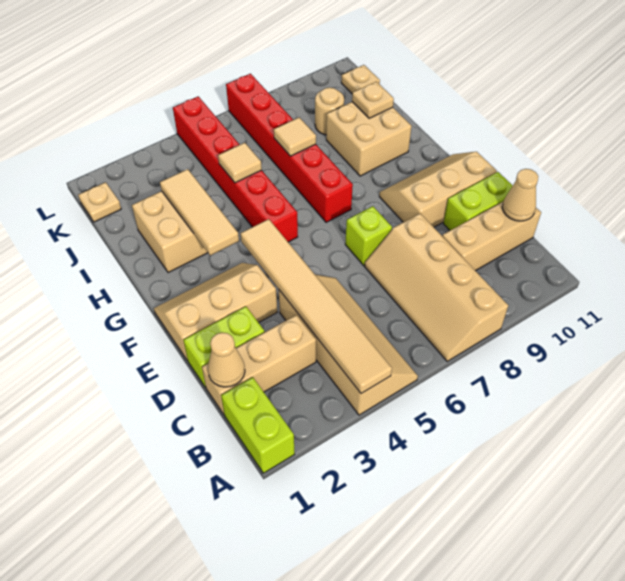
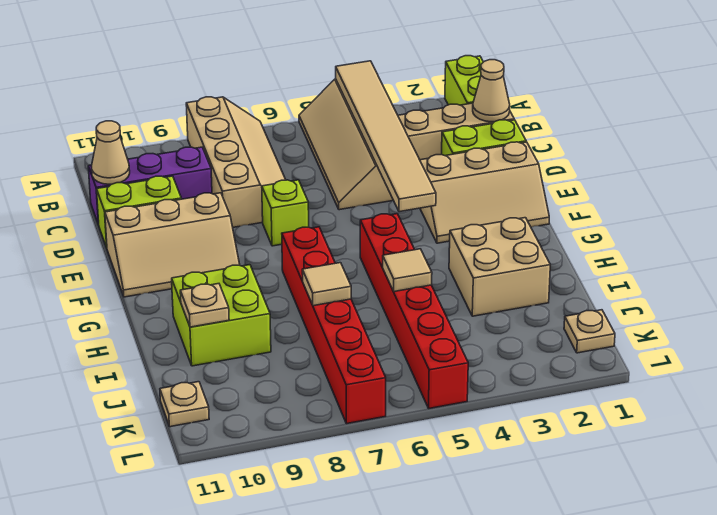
tan 1x3 brick [442,202,541,271] -> purple 1x3 brick [88,147,212,225]
tan 1x3 tile [160,169,239,256] -> none
tan 2x2 brick [326,102,412,176] -> lime 2x2 brick [172,265,271,366]
tan 1x1 round brick [315,88,344,135] -> none

